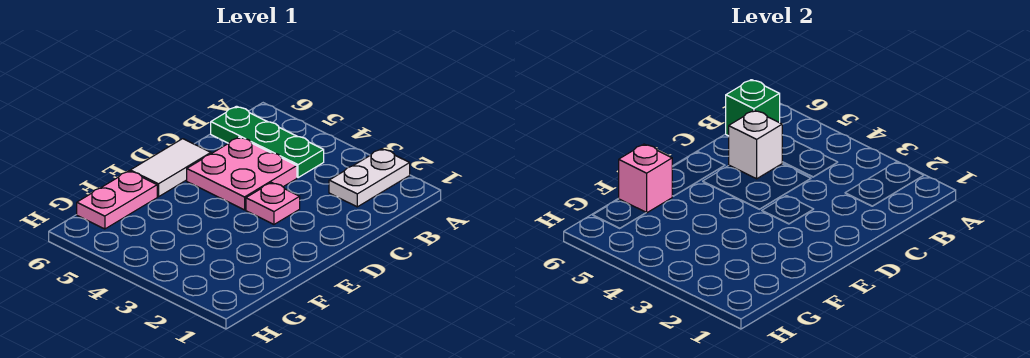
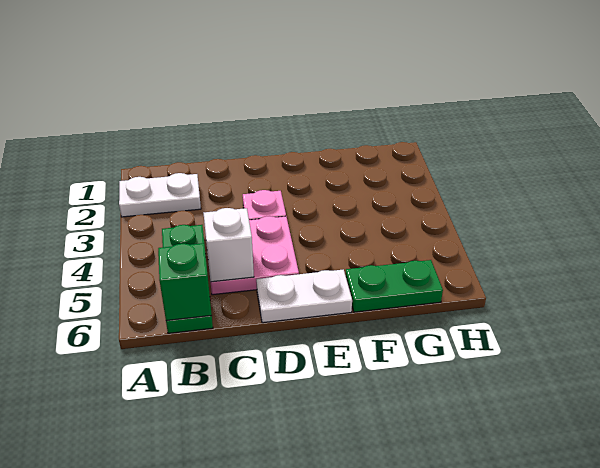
white 1x2 tile [130,139,211,197] -> white 1x2 plate [256,269,352,323]
pink 1x2 plate [77,171,157,229] -> green 1x2 plate [346,260,443,312]
pink 1x1 brick [619,144,672,213] -> none

